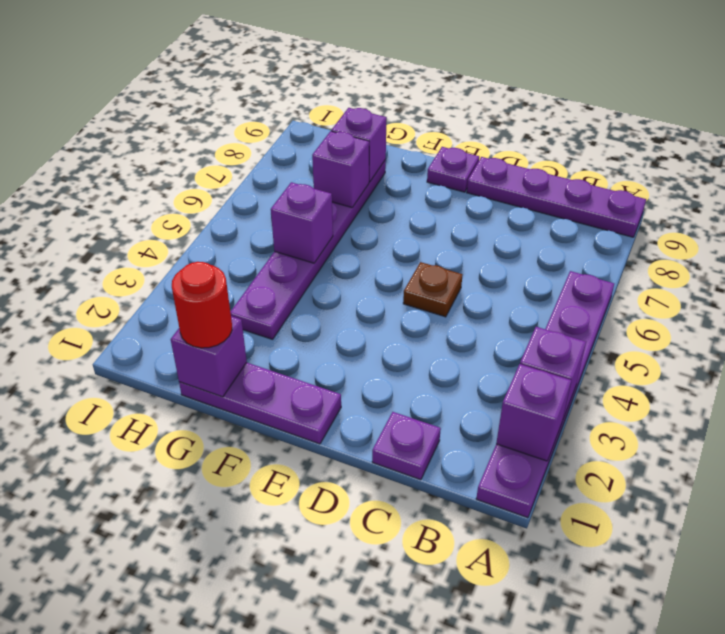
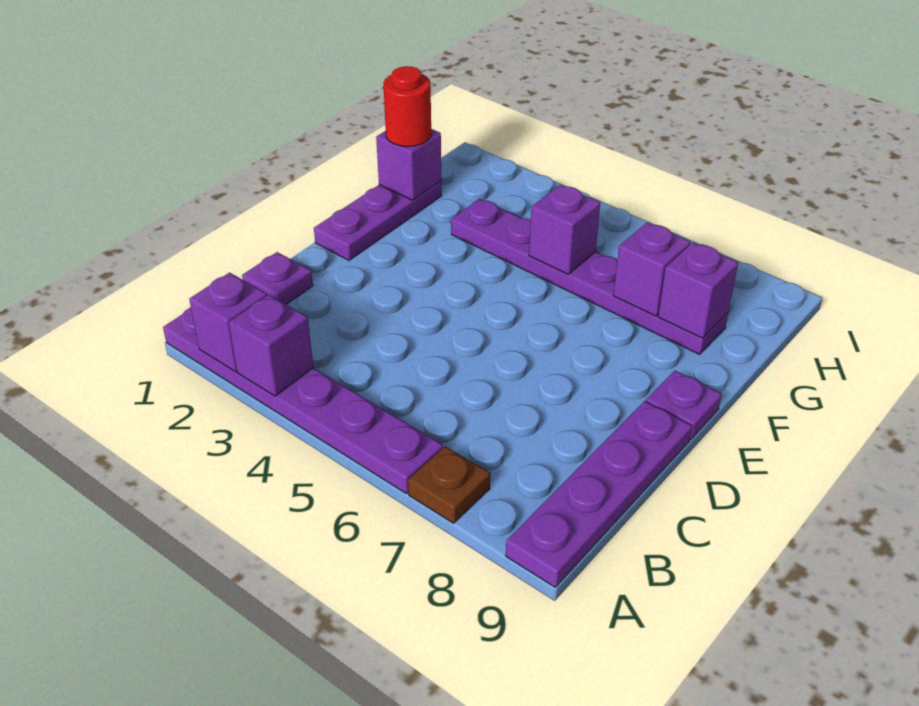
brown 1x1 plate [403,262,462,317] -> brown 1x1 plate moved to [408,446,490,523]

